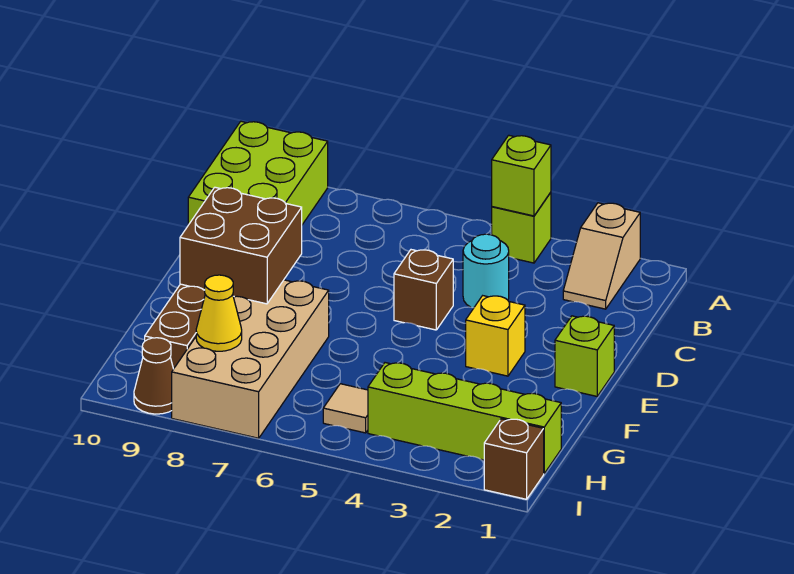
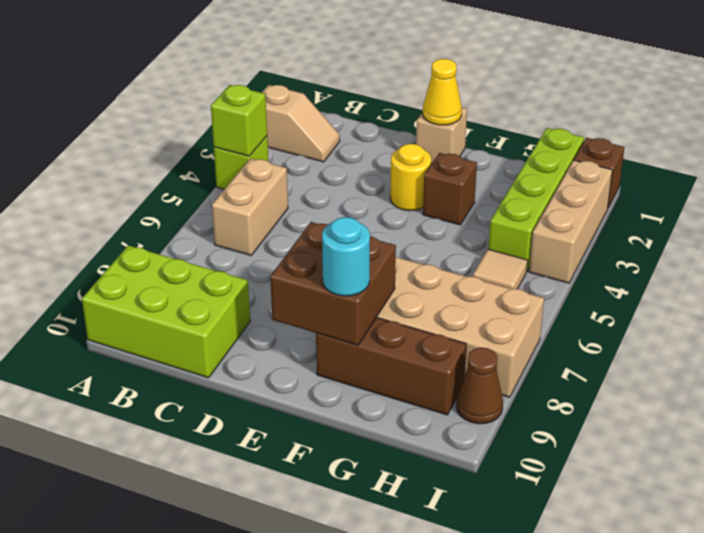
none -> tan 1x2 brick [212,159,288,255]
cyan 1x1 round brick [463,234,509,308] -> cyan 1x1 round brick moved to [322,217,370,296]
brown 1x1 brick [394,250,453,330] -> brown 1x1 brick moved to [423,153,477,225]
lime 1x1 brick [555,316,614,396] -> tan 1x1 brick [416,108,467,163]
yellow 1x1 brick [466,296,525,376] -> yellow 1x1 round brick [390,144,431,211]
yellow 1x1 cone [196,275,242,351] -> yellow 1x1 cone moved to [423,59,462,125]
none -> tan 1x3 brick [529,160,612,283]

